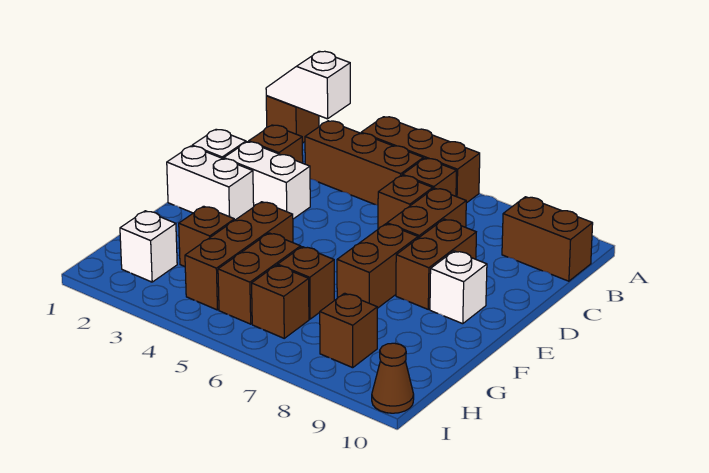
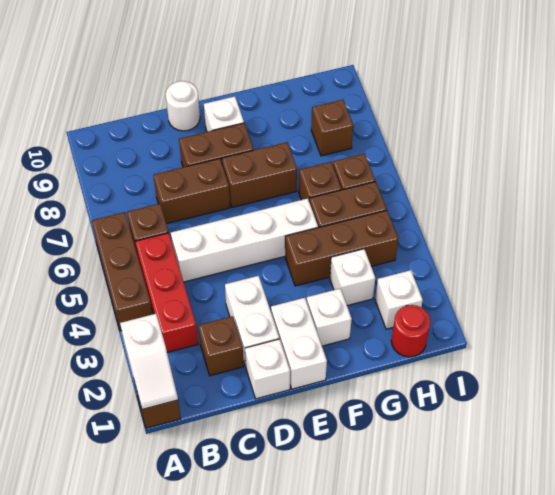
brown 1x3 brick [305,121,423,205] -> red 1x3 brick [135,233,198,352]
brown 1x2 brick [502,197,593,281] -> none
none -> white 1x4 brick [171,198,318,282]
brown 1x1 brick [378,175,433,229] -> none
none -> white 1x1 round brick [166,81,200,131]
none -> white 1x1 brick [307,288,352,346]
brown 1x1 brick [179,206,234,266] -> white 1x1 brick [330,249,375,306]
none -> red 1x1 round brick [391,305,430,357]
brown 1x1 cone [372,343,414,413] -> none

